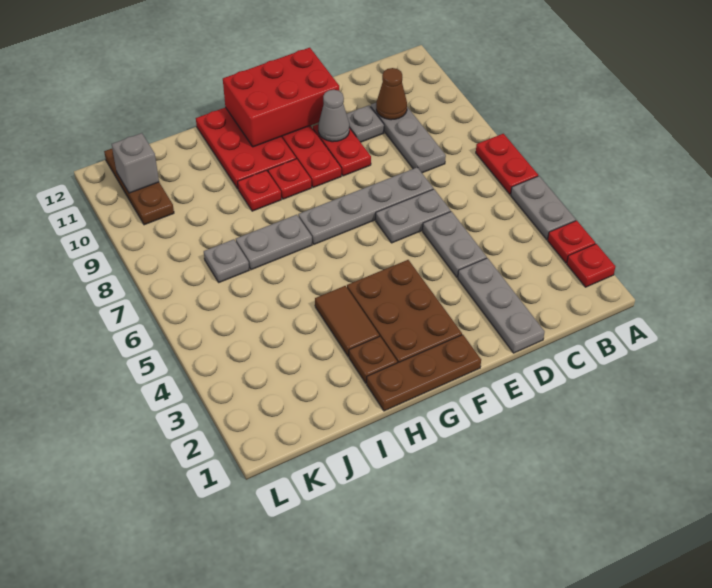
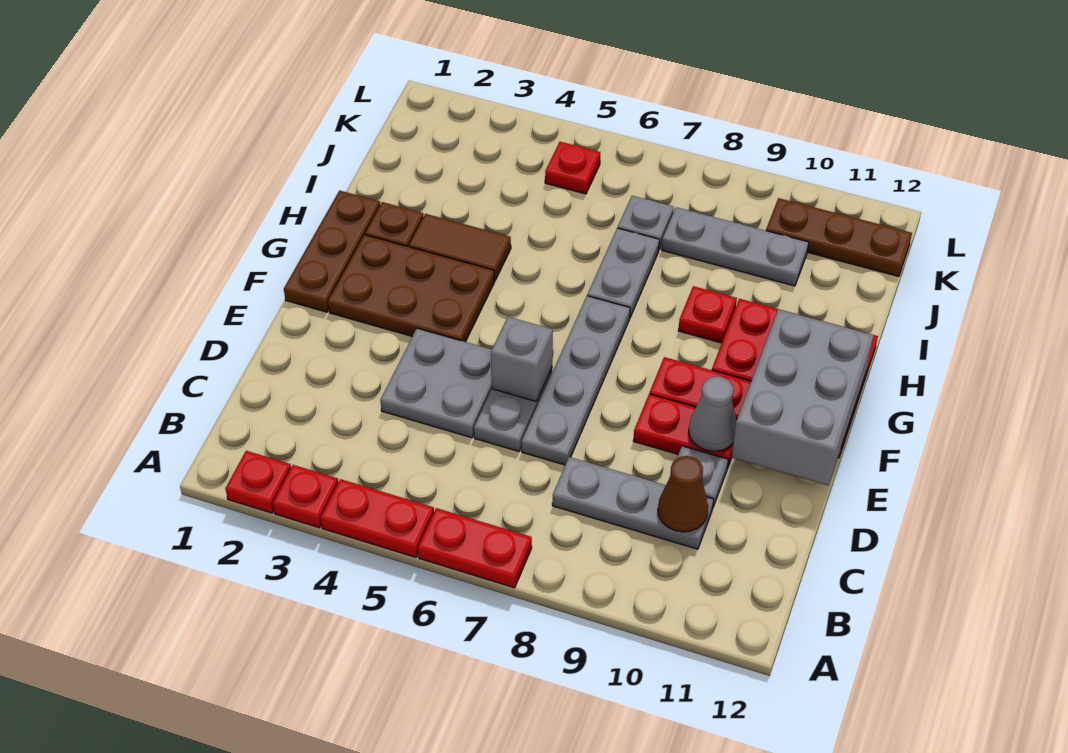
grey 1x2 plate [511,176,576,240] -> red 1x2 plate [321,479,434,557]
grey 1x3 plate [458,258,544,353] -> grey 1x3 plate moved to [662,207,809,286]
grey 1x2 plate [423,212,487,278] -> grey 2x2 plate [380,328,492,438]
red 2x3 brick [223,48,339,147] -> grey 2x3 brick [732,309,874,485]
red 1x1 plate [268,159,312,199] -> red 1x1 plate moved to [545,142,600,194]
grey 1x1 brick [112,133,159,193] -> grey 1x1 brick moved to [491,317,553,401]

